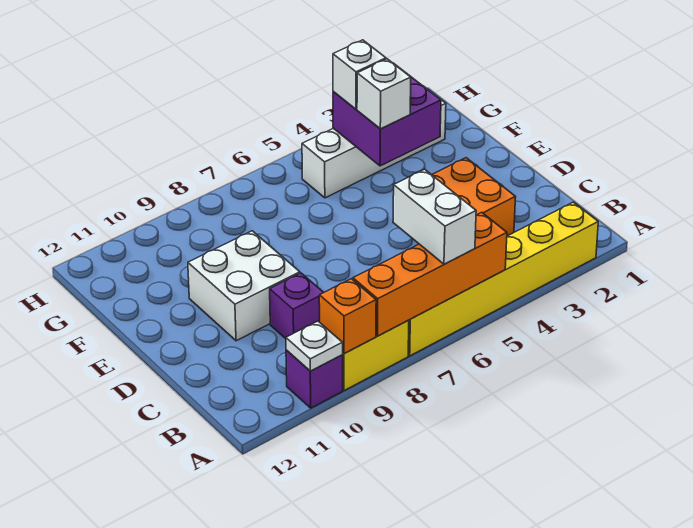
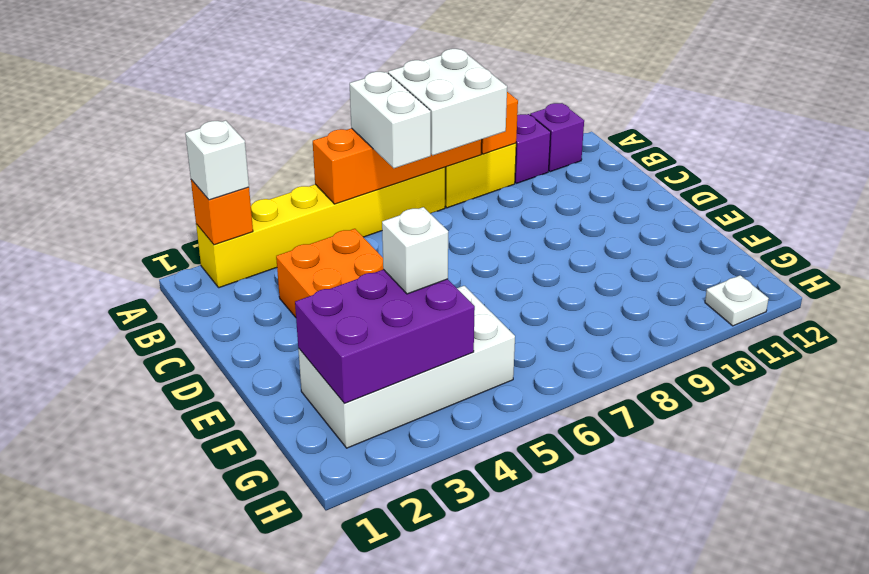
none -> orange 1x1 brick [191,180,253,245]
white 1x1 plate [286,321,343,371] -> white 1x1 plate moved to [705,275,769,326]
purple 1x1 brick [270,273,324,339] -> purple 1x1 brick moved to [530,103,584,172]
white 2x2 brick [188,231,300,341] -> white 2x2 brick moved to [388,49,507,155]
purple 2x2 brick [333,63,441,166] -> purple 2x3 brick [295,269,475,403]
white 1x4 brick [302,87,446,198] -> white 2x4 brick [298,286,515,448]
white 1x1 brick [333,40,386,109] -> white 1x1 brick moved to [185,120,249,200]

